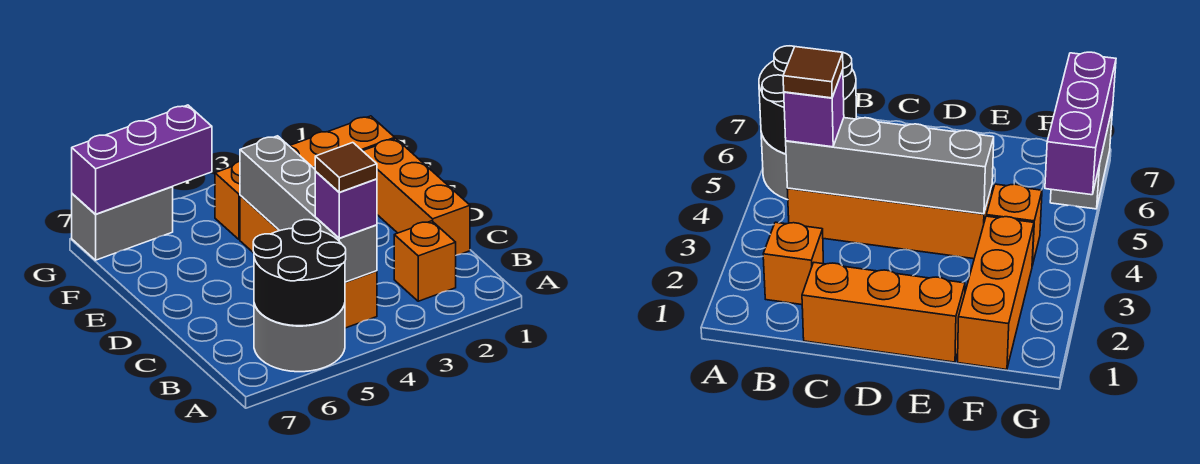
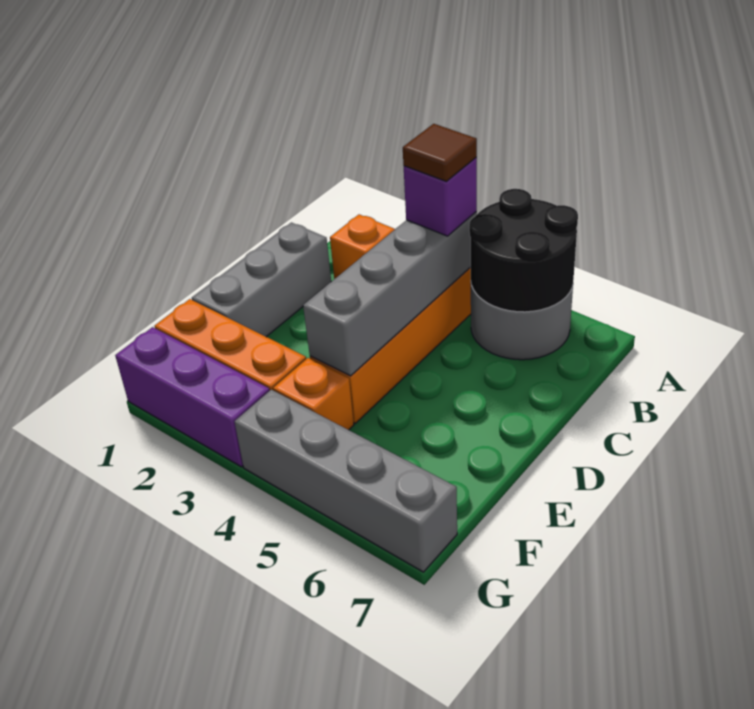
orange 1x3 brick [363,139,470,255] -> grey 1x3 brick [192,223,331,337]
purple 1x3 brick [72,105,212,214] -> purple 1x3 brick moved to [115,327,270,467]
grey 1x2 brick [72,187,173,260] -> grey 1x4 brick [235,390,457,572]

